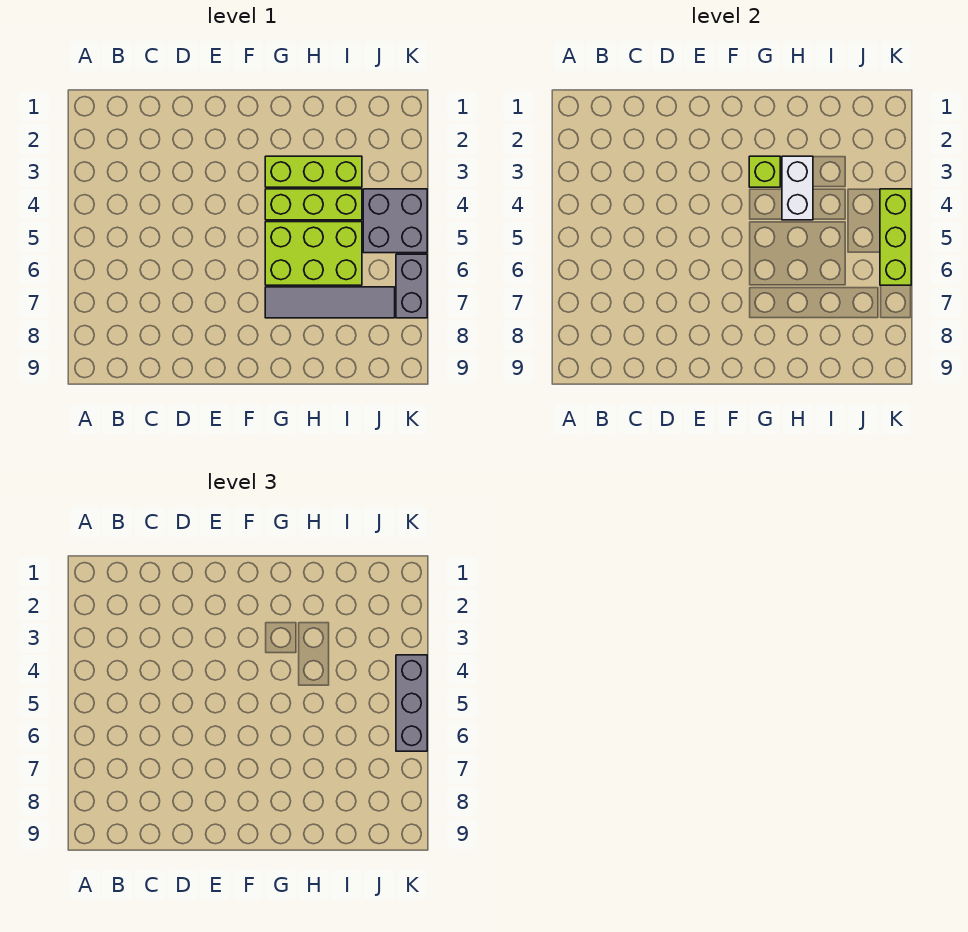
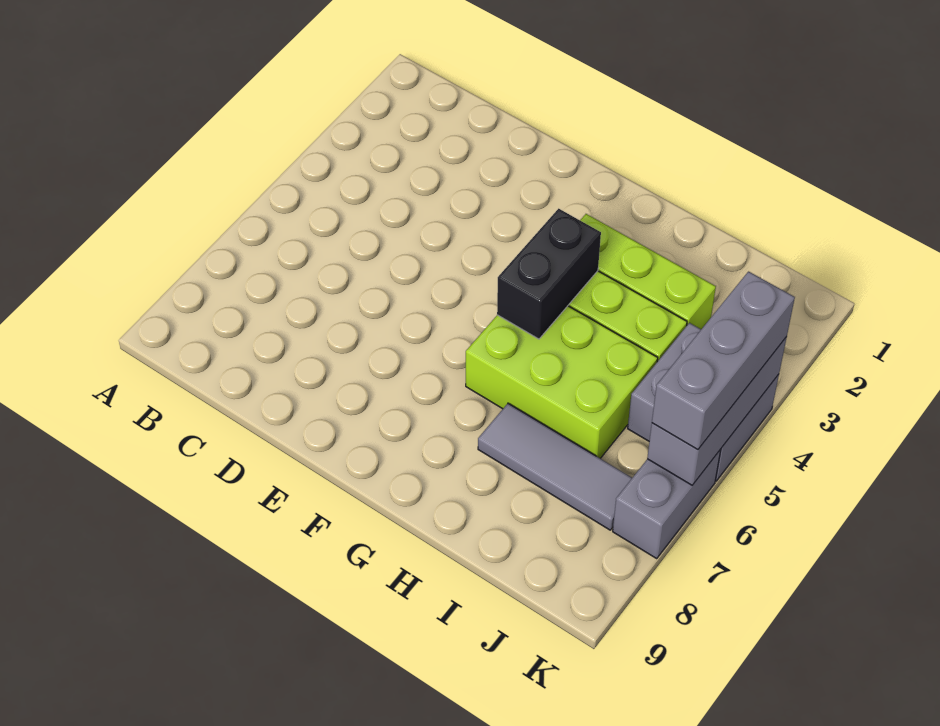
lime 1x1 brick [749,156,780,187] -> none
none -> black 1x2 brick [497,209,601,339]
grey 1x4 tile [265,287,395,318] -> grey 1x3 tile [478,403,632,530]
white 1x2 brick [782,156,813,220] -> none
lime 1x3 brick [880,189,911,285] -> grey 1x3 brick [647,337,787,485]

